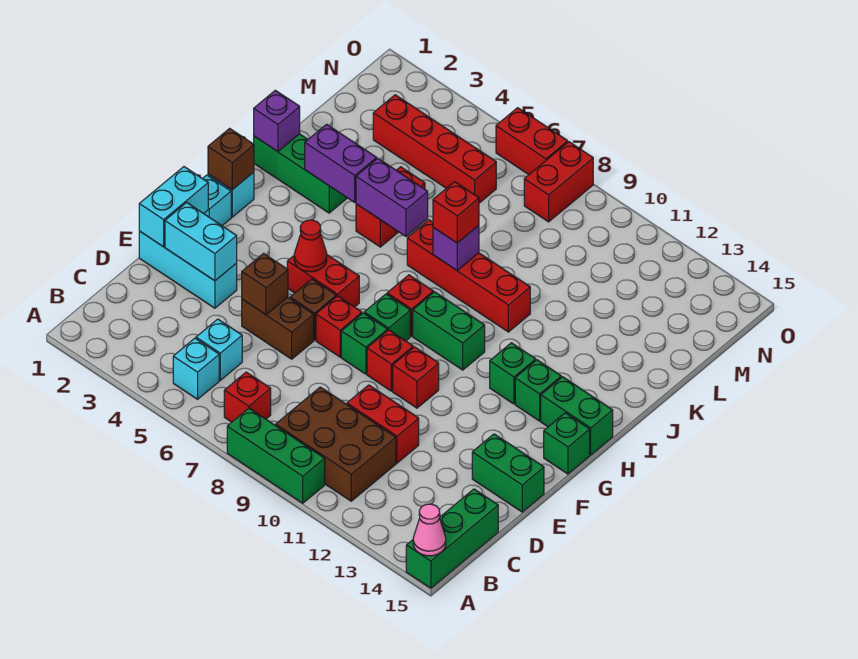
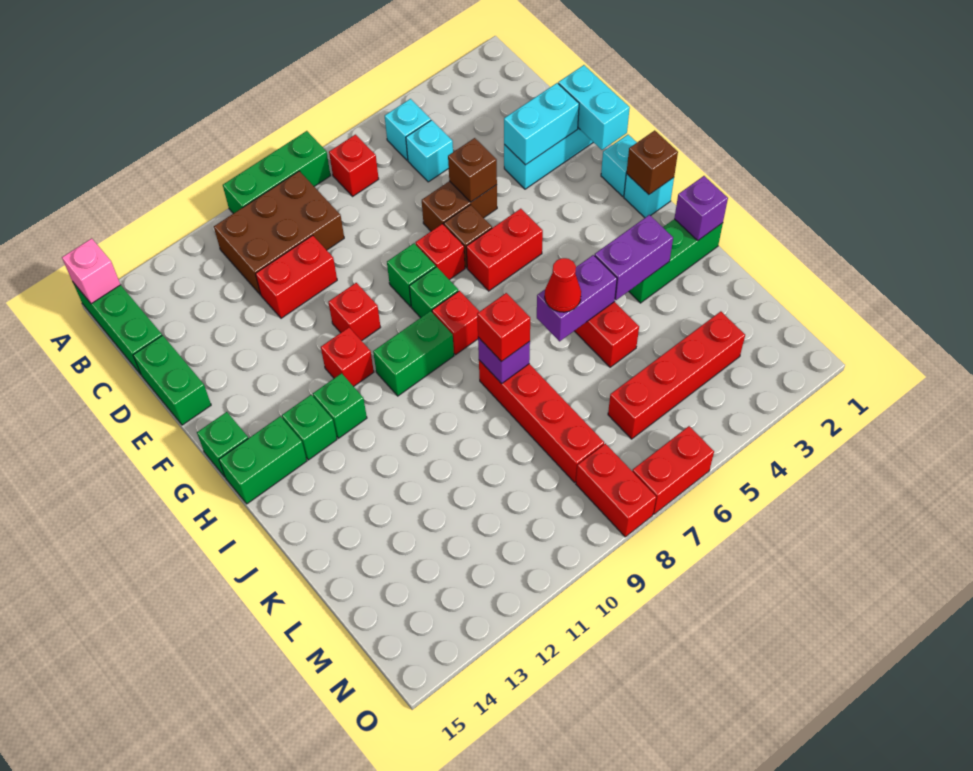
pink 1x1 cone [413,504,446,556] -> pink 1x1 brick [62,238,120,304]
green 1x2 brick [472,434,544,512] -> green 1x2 brick turned to [133,335,211,425]
red 1x1 brick [367,330,413,391] -> red 1x1 brick moved to [321,328,374,386]
red 1x1 cone [294,220,327,272] -> red 1x1 cone moved to [545,258,581,312]
red 1x4 brick [407,220,530,332] -> red 1x4 brick turned to [479,360,604,482]

